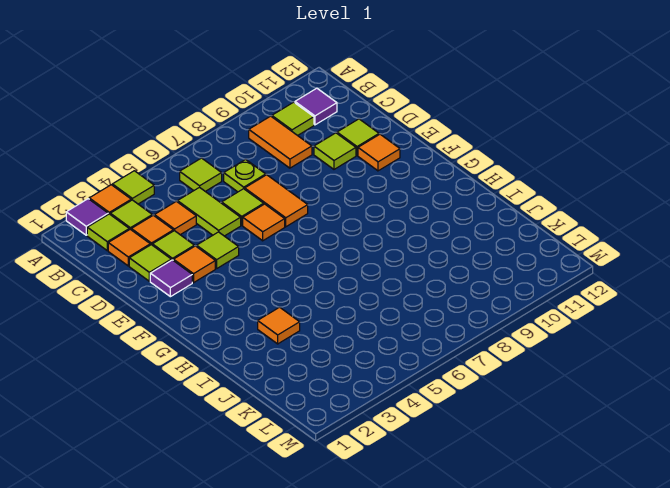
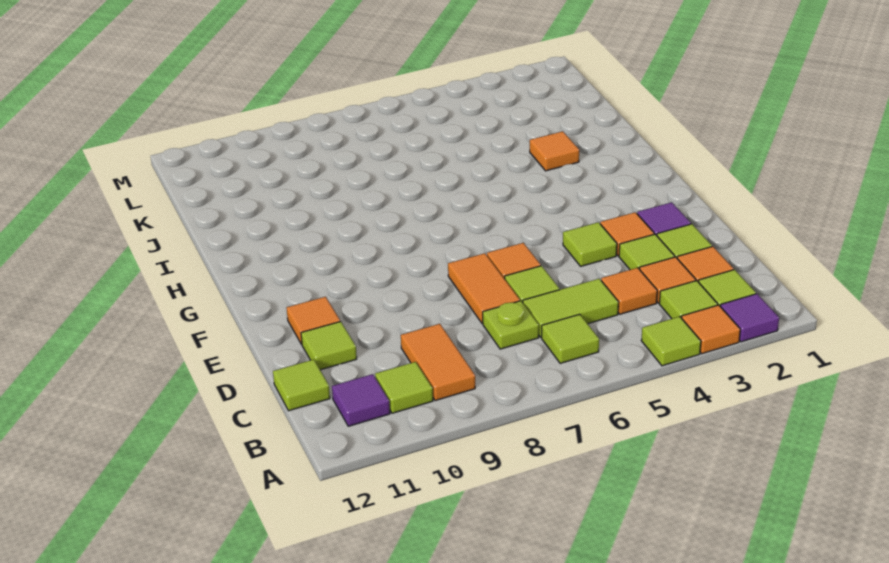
lime 1x2 tile [178,187,241,236] -> lime 1x2 tile turned to [523,279,618,337]
lime 1x1 tile [314,133,356,169] -> lime 1x1 tile moved to [273,359,330,411]

